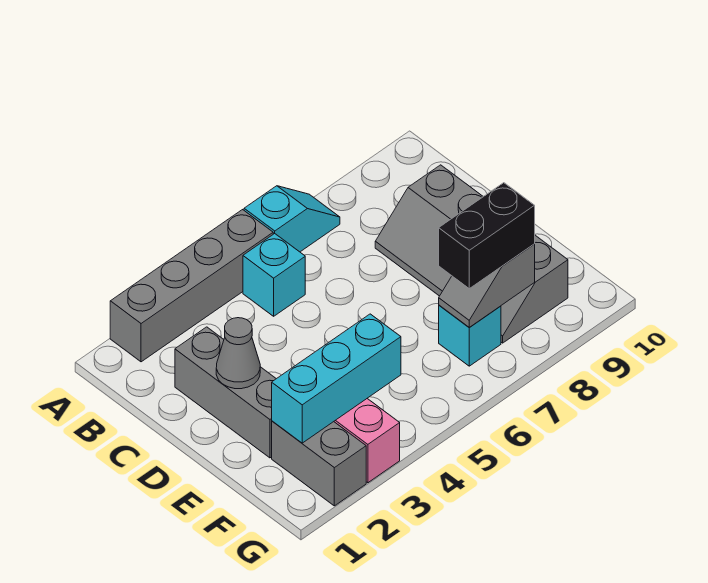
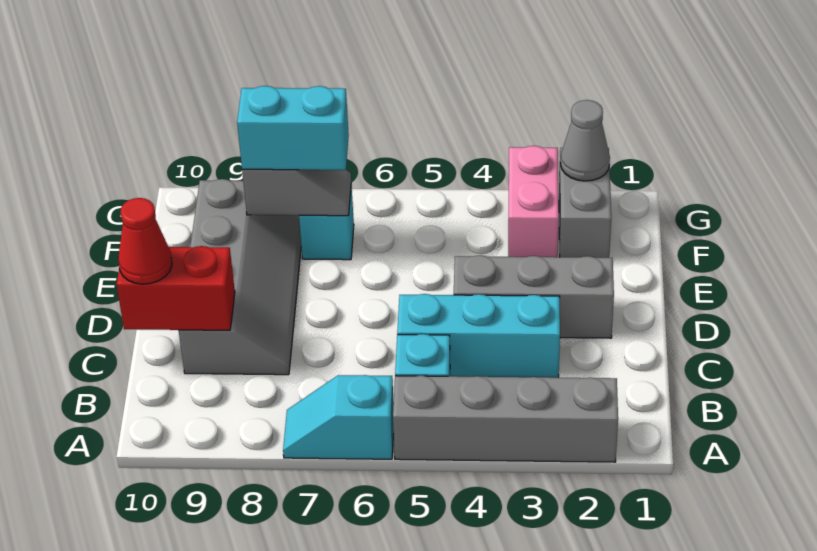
grey 1x3 brick [175,327,276,458] -> grey 1x3 brick turned to [454,255,614,338]
none -> red 1x2 brick [117,246,235,330]
none -> red 1x1 cone [118,198,172,284]
grey 1x1 cone [216,318,260,389] -> grey 1x1 cone moved to [560,100,610,181]
cyan 1x3 brick [272,314,401,443] -> cyan 1x3 brick moved to [397,294,560,378]
black 1x2 brick [439,183,535,289] -> cyan 1x2 brick [237,86,349,170]

